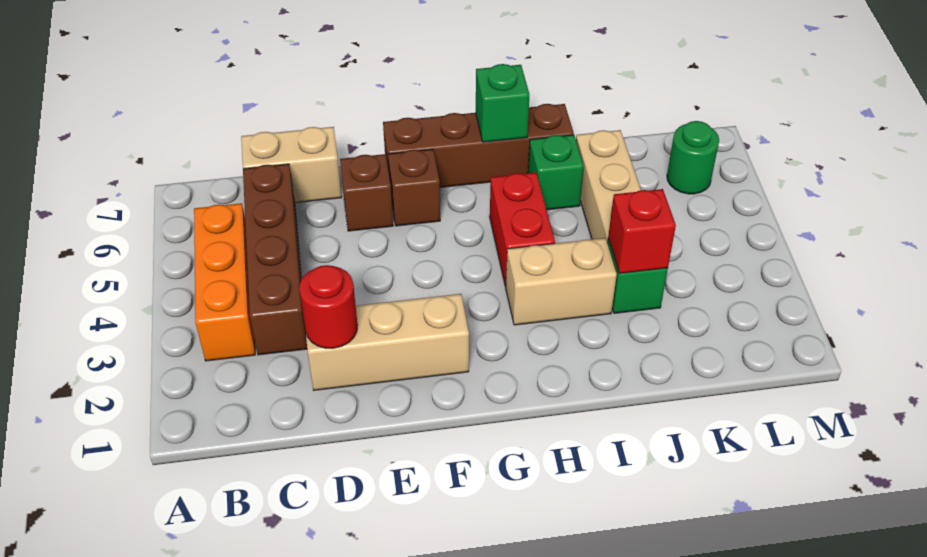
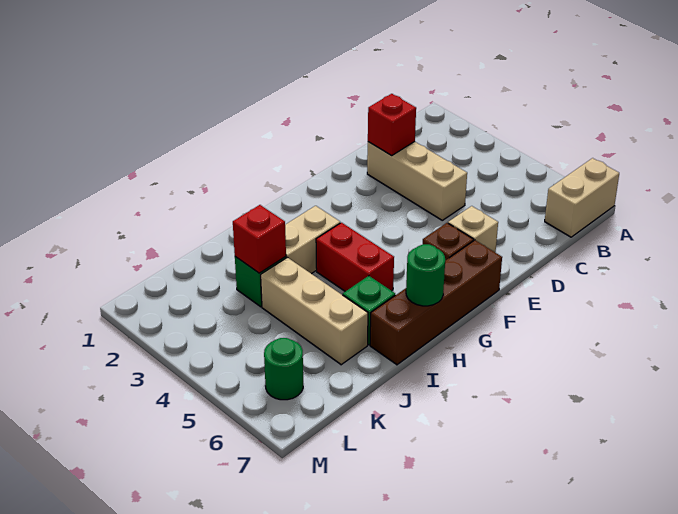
orange 1x3 brick [194,203,255,361] -> none
brown 1x4 brick [243,164,307,355] -> none
tan 1x2 brick [241,127,342,203] -> tan 1x2 brick moved to [545,158,619,237]
tan 1x3 brick [306,294,469,390] -> tan 1x3 brick turned to [367,142,467,220]
red 1x1 round brick [299,265,358,348] -> red 1x1 brick [368,94,416,156]
brown 1x1 brick [340,154,393,231] -> tan 1x1 brick [448,206,498,253]
green 1x1 brick [476,64,530,142] -> green 1x1 round brick [406,244,445,306]

